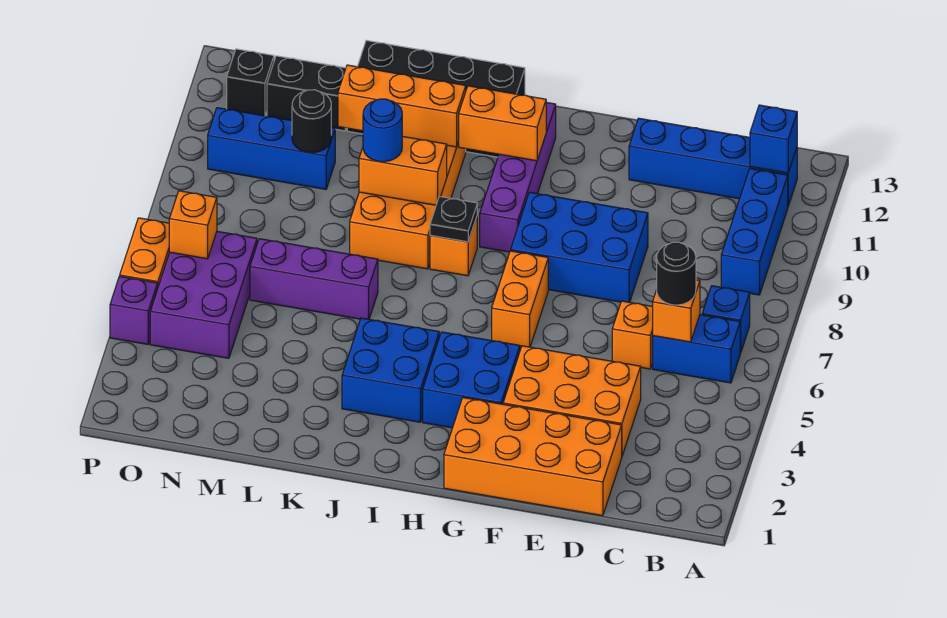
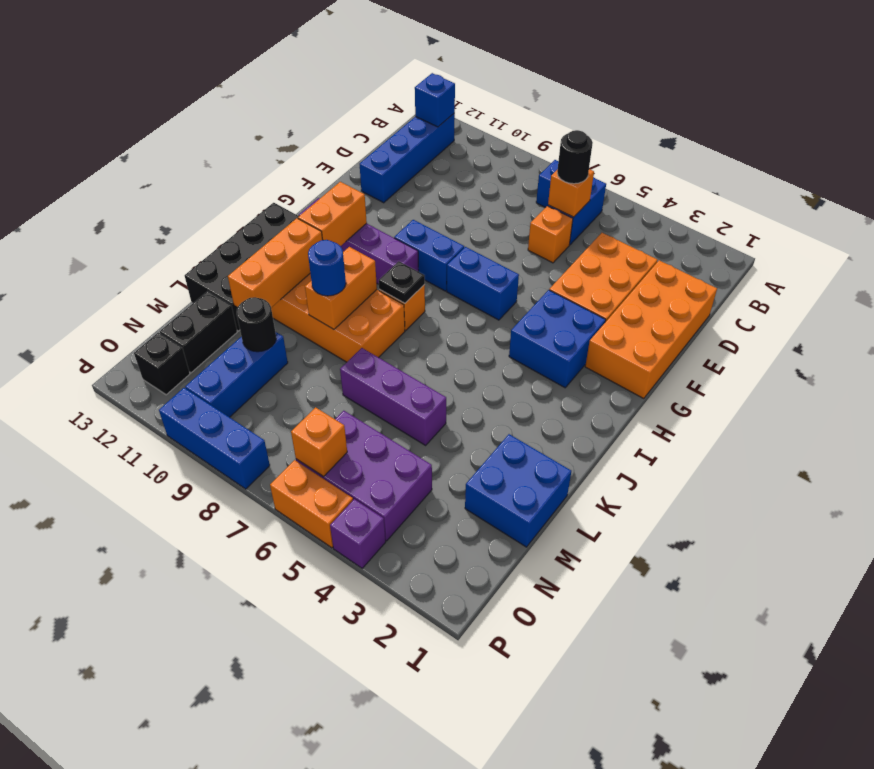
blue 1x3 brick [721,169,788,295] -> blue 1x3 brick moved to [159,388,270,489]
blue 2x3 brick [511,192,648,302] -> blue 1x2 brick [394,220,464,291]
orange 1x2 brick [492,251,548,347] -> blue 1x2 brick [447,247,519,320]
blue 2x2 brick [342,318,439,422] -> blue 2x2 brick moved to [465,434,571,547]
purple 1x3 brick [250,239,378,319] -> purple 1x3 brick turned to [340,348,446,445]

